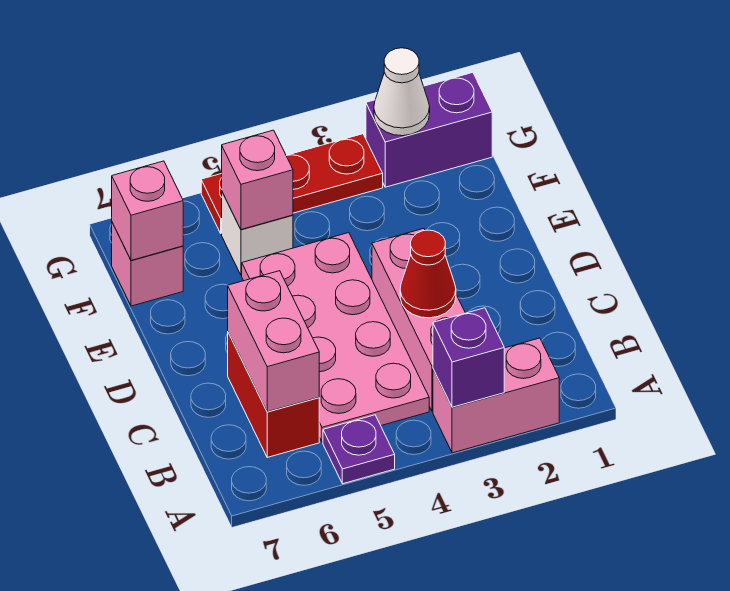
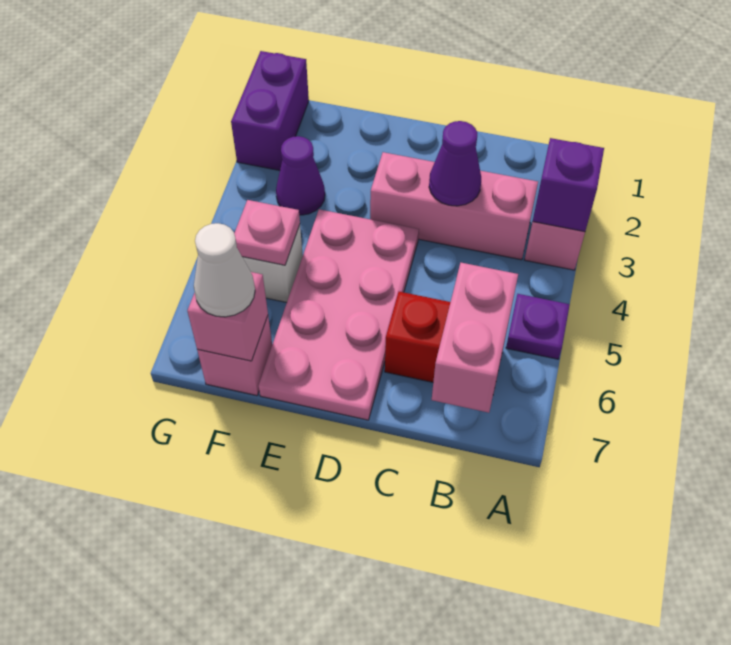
pink 2x4 plate [242,233,429,442] -> pink 2x4 plate turned to [259,209,419,420]
pink 1x2 brick [228,271,319,412] -> pink 1x2 brick turned to [432,263,518,413]
red 1x1 cone [400,230,456,318] -> purple 1x1 cone [429,121,481,206]
none -> purple 1x1 cone [276,136,325,215]
pink 1x1 brick [222,130,293,230] -> pink 1x1 plate [234,200,300,265]
white 1x1 cone [374,48,430,136] -> white 1x1 cone moved to [194,223,255,317]
red 1x3 plate [201,134,383,233] -> none

